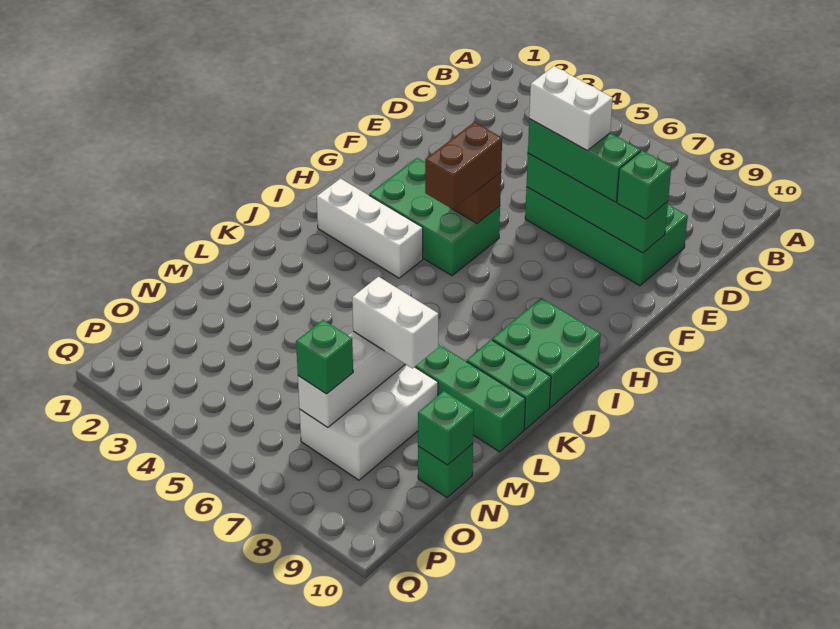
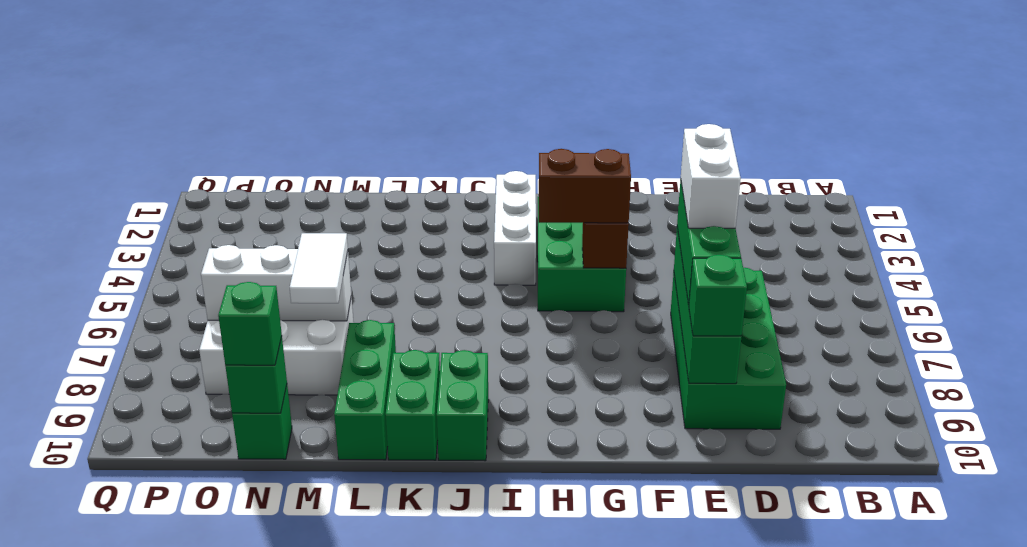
green 2x2 brick [492,298,601,408] -> green 1x2 brick [437,350,488,461]
white 1x2 brick [352,277,438,369] -> white 1x2 tile [290,233,348,303]
green 1x1 brick [296,320,353,394] -> green 1x1 brick moved to [218,282,282,365]

